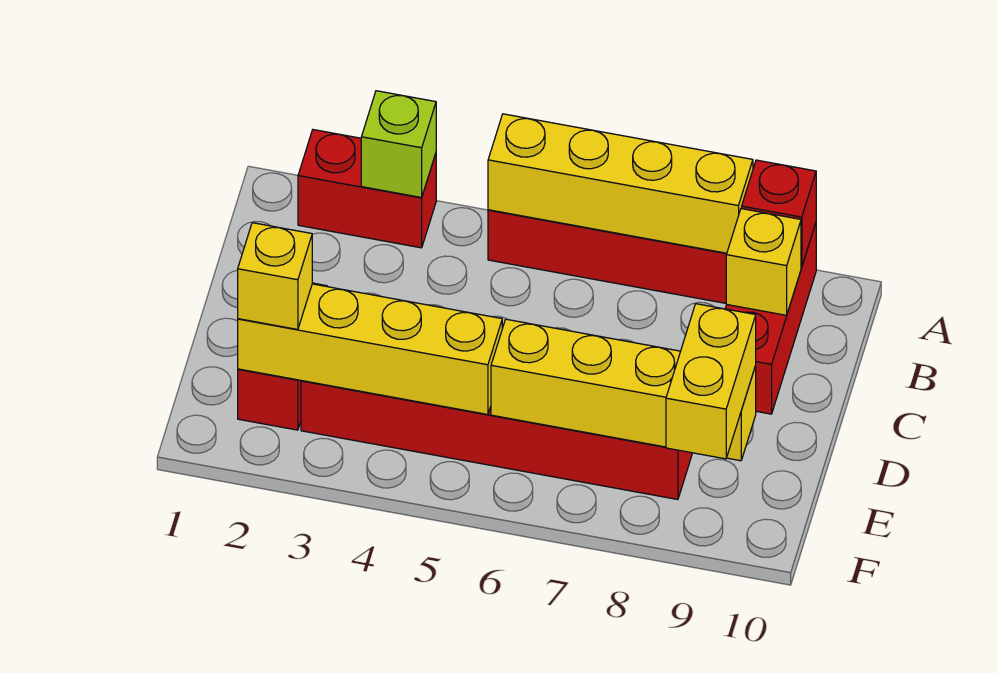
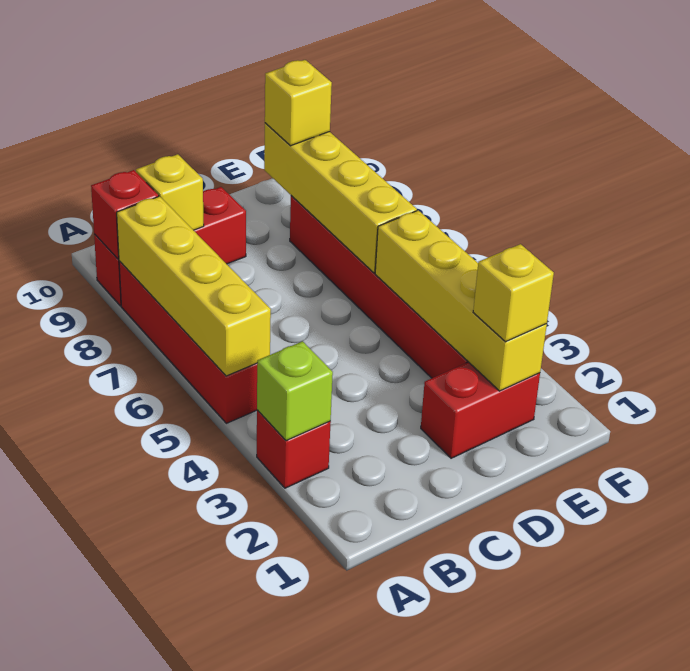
red 1x2 brick [298,130,436,248] -> red 1x1 brick [257,410,331,488]
yellow 1x2 brick [666,304,756,459] -> yellow 1x1 brick [265,60,332,146]

